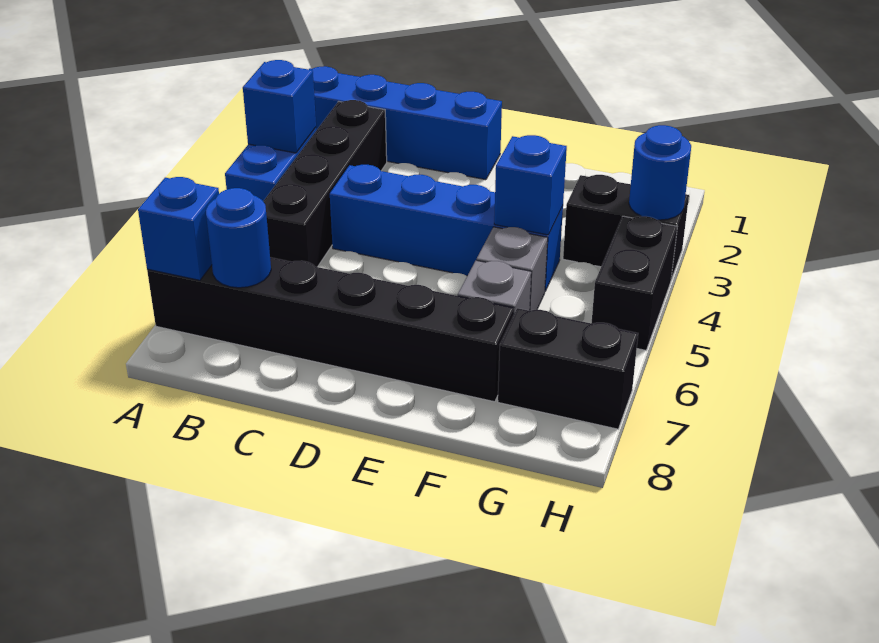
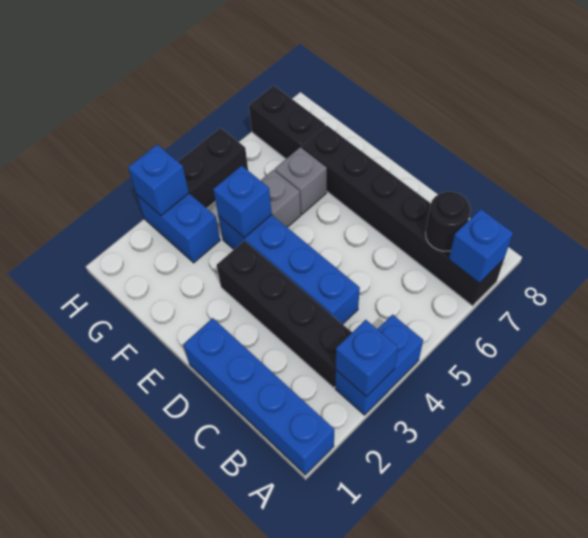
black 1x4 brick [263,100,387,267] -> black 1x4 brick turned to [217,241,352,387]
blue 1x1 round brick [206,188,271,288] -> black 1x1 round brick [425,192,471,251]
black 1x2 brick [563,175,689,280] -> blue 1x2 brick [137,193,220,263]
blue 1x1 round brick [629,125,691,220] -> blue 1x1 brick [128,145,189,216]

